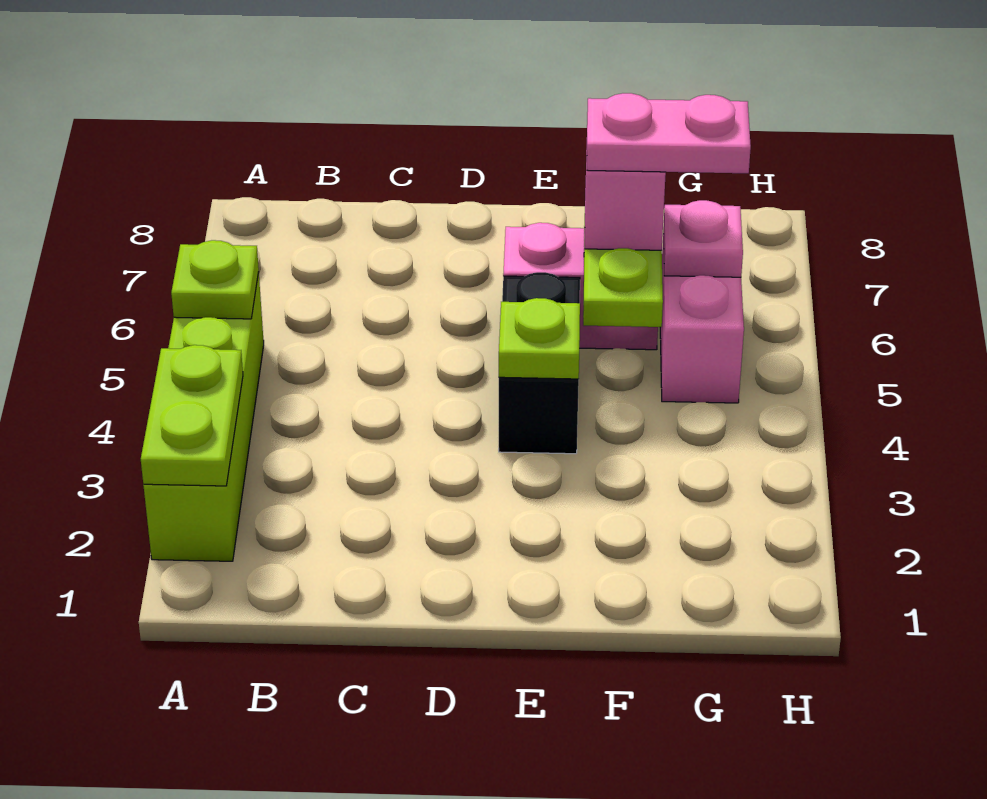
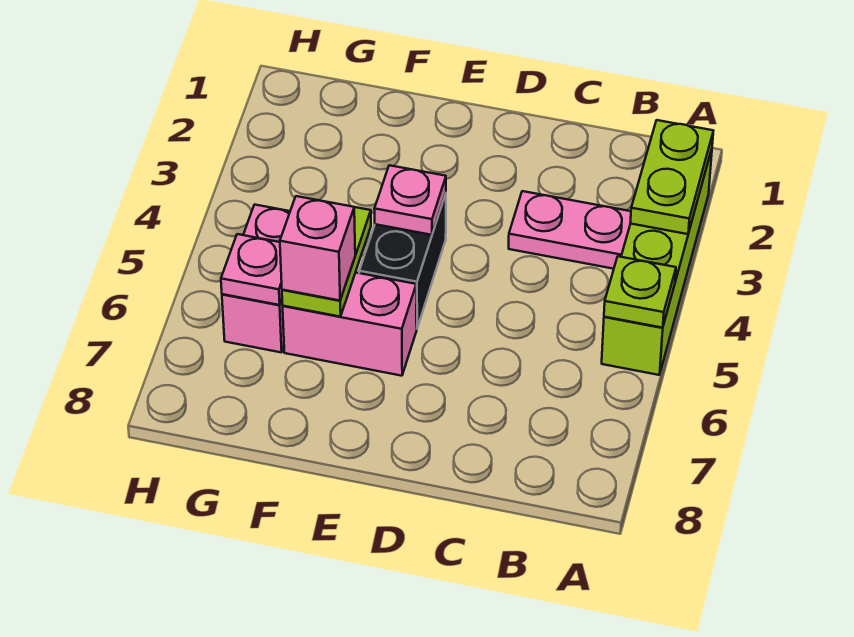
lime 1x1 plate [499,298,580,379] -> pink 1x1 plate [375,165,446,235]
pink 1x2 plate [587,93,751,173] -> pink 1x2 plate moved to [509,191,631,269]

